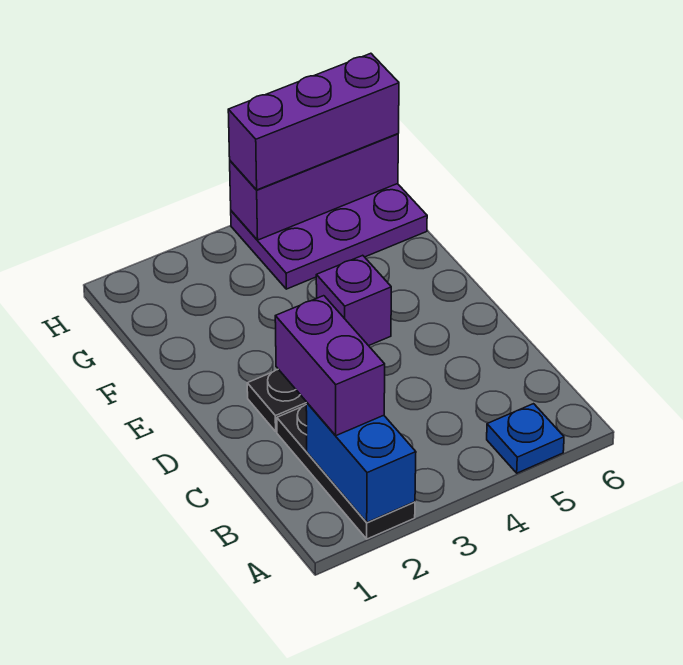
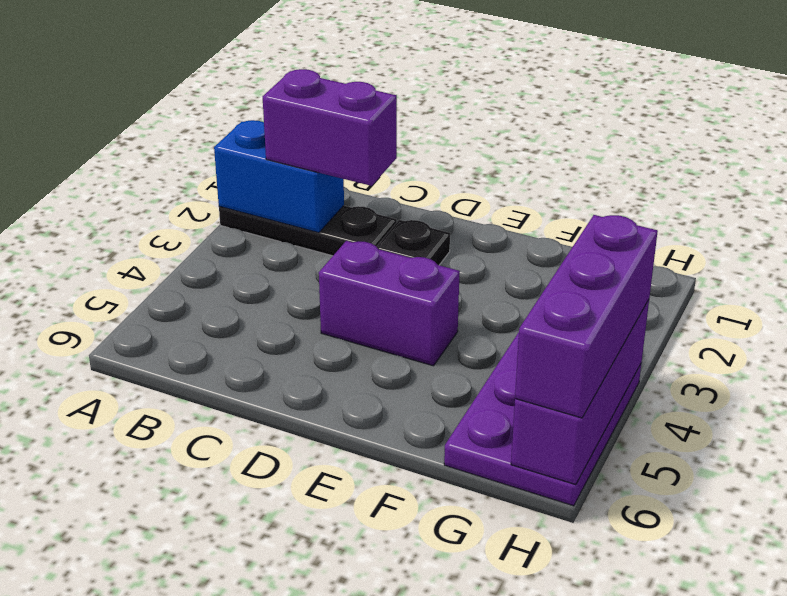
blue 1x1 plate [487,404,564,473] -> none
purple 1x1 brick [316,255,391,346] -> purple 1x2 brick [319,241,460,366]

